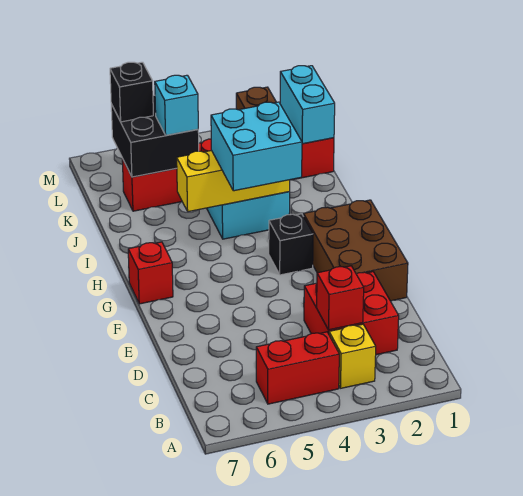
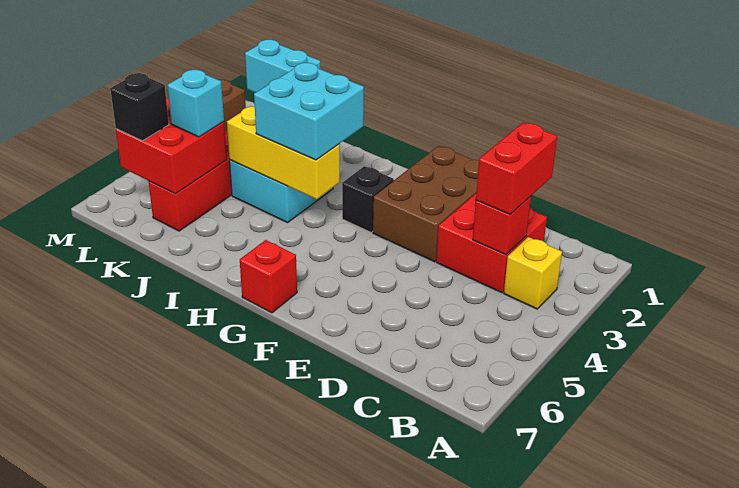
red 1x2 brick [256,332,339,404] -> red 1x2 brick moved to [476,123,557,215]
brown 2x3 brick [304,200,408,301] -> brown 2x3 brick turned to [373,146,479,262]
yellow 1x3 brick [177,151,290,212] -> yellow 1x3 brick turned to [227,106,340,199]
black 2x2 brick [111,95,199,177] -> red 2x2 brick [116,98,227,194]

